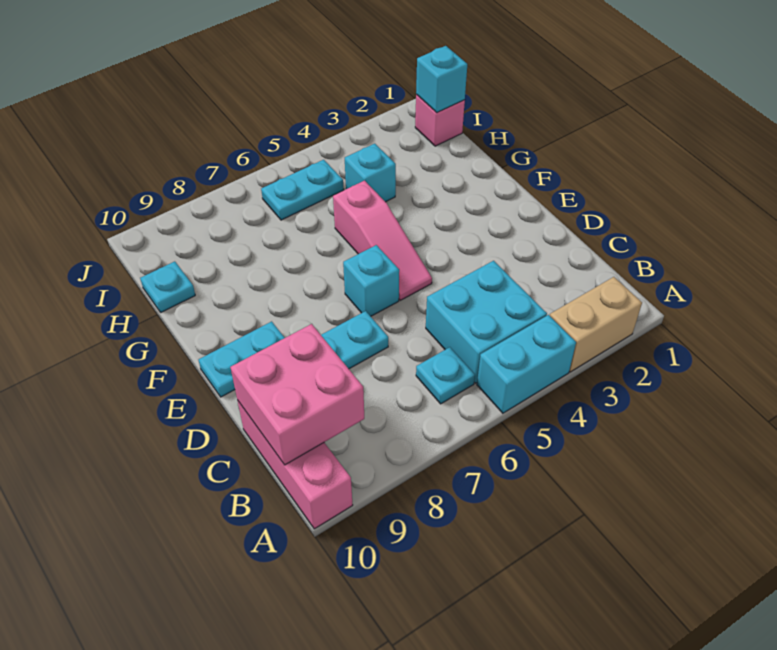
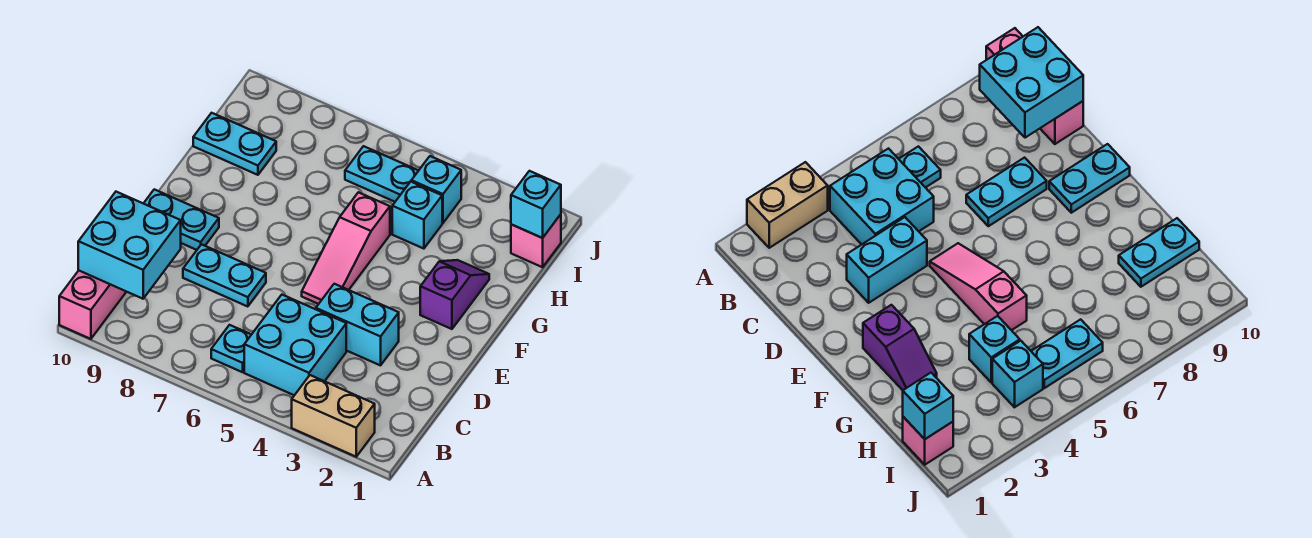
cyan 1x2 brick [477,315,576,413] -> cyan 1x2 brick moved to [316,284,399,365]
pink 2x2 brick [230,324,364,465] -> cyan 2x2 brick [78,192,181,299]
cyan 1x1 brick [343,245,399,316] -> cyan 1x1 brick moved to [412,156,461,223]
none -> purple 1x2 slope [420,260,489,329]
cyan 1x1 plate [140,261,195,312] -> cyan 1x2 plate [193,113,276,175]

